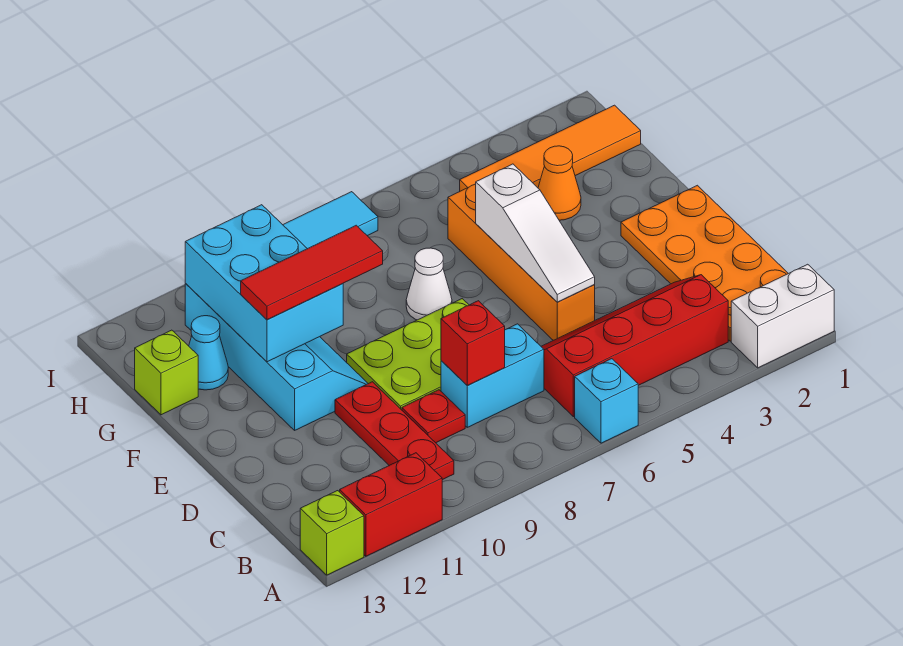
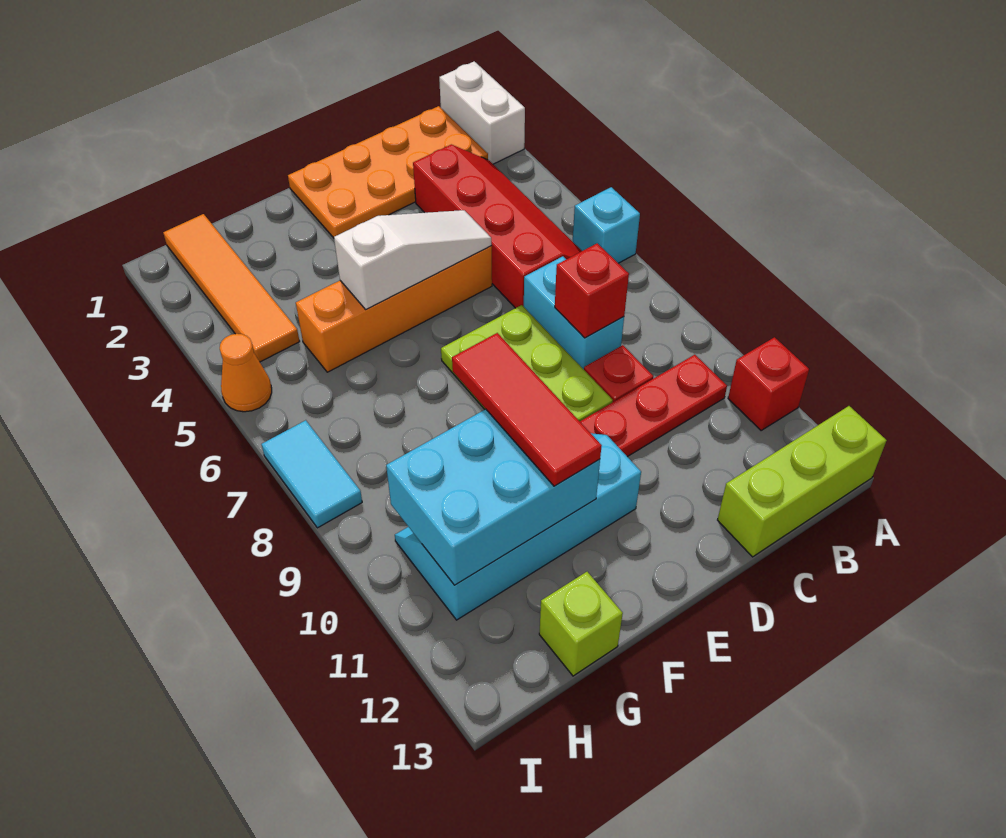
red 1x2 brick [340,453,442,556] -> red 1x1 brick [728,337,809,430]
lime 1x1 brick [300,491,364,575] -> lime 1x3 brick [718,406,887,557]
red 2x4 slope [541,275,728,417] -> red 2x4 slope turned to [413,145,582,308]
white 1x1 cone [406,248,452,320] -> none
orange 1x1 cone [538,146,581,220] -> orange 1x1 cone moved to [220,334,272,412]
cyan 1x1 cone [189,316,228,390] -> none

